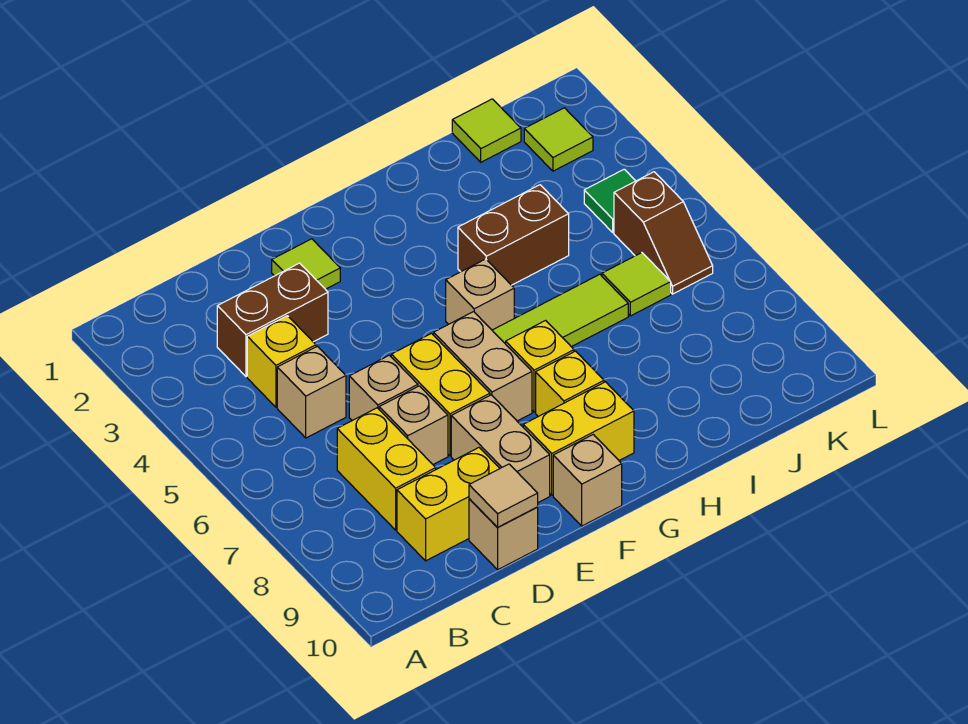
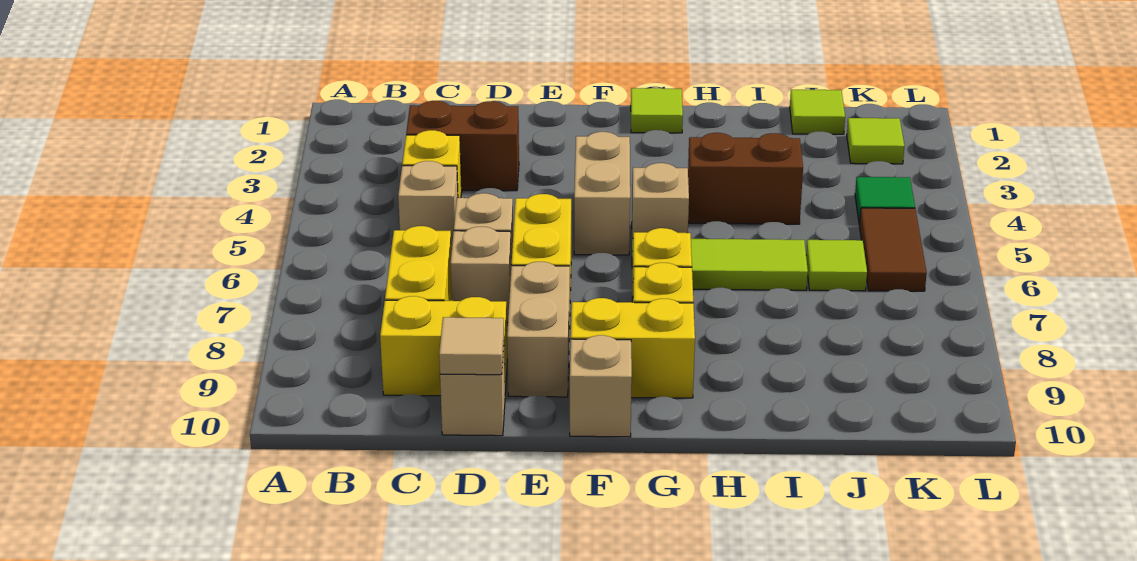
lime 1x1 tile [272,239,340,289] -> lime 1x1 tile moved to [631,88,683,133]
tan 1x2 brick [434,312,532,421] -> tan 1x2 brick moved to [574,132,630,255]
brown 1x2 slope [614,172,713,294] -> brown 1x2 tile [859,208,927,291]

